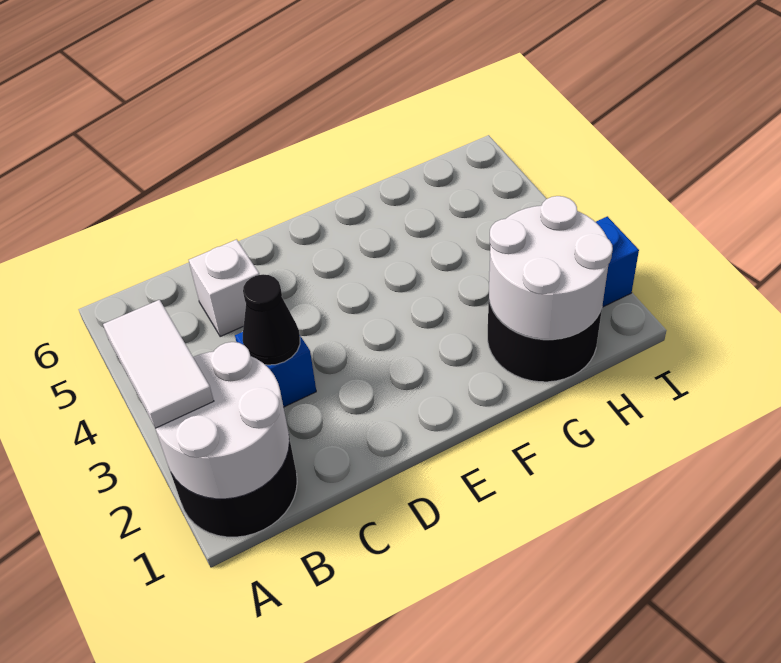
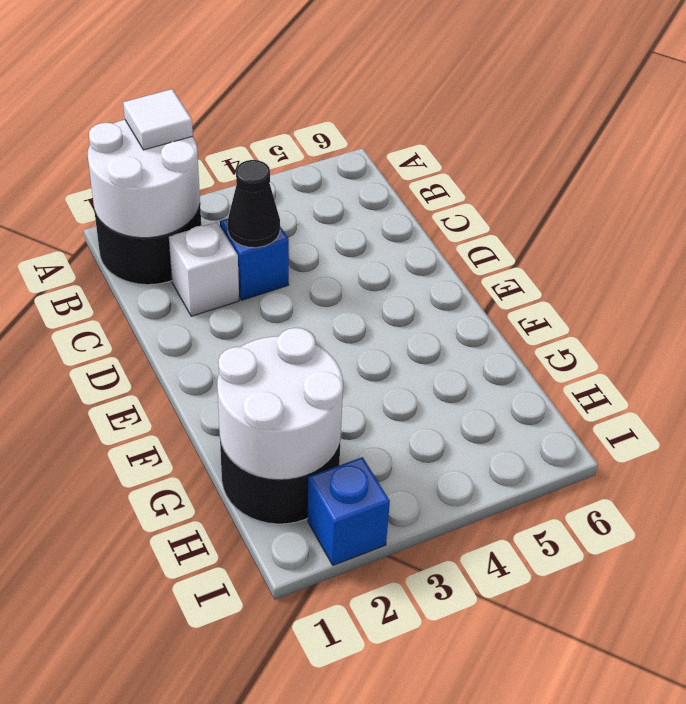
white 1x2 tile [103,300,214,428] -> white 1x1 tile [123,89,193,150]
white 1x1 brick [189,239,259,337] -> white 1x1 brick moved to [169,222,239,316]

